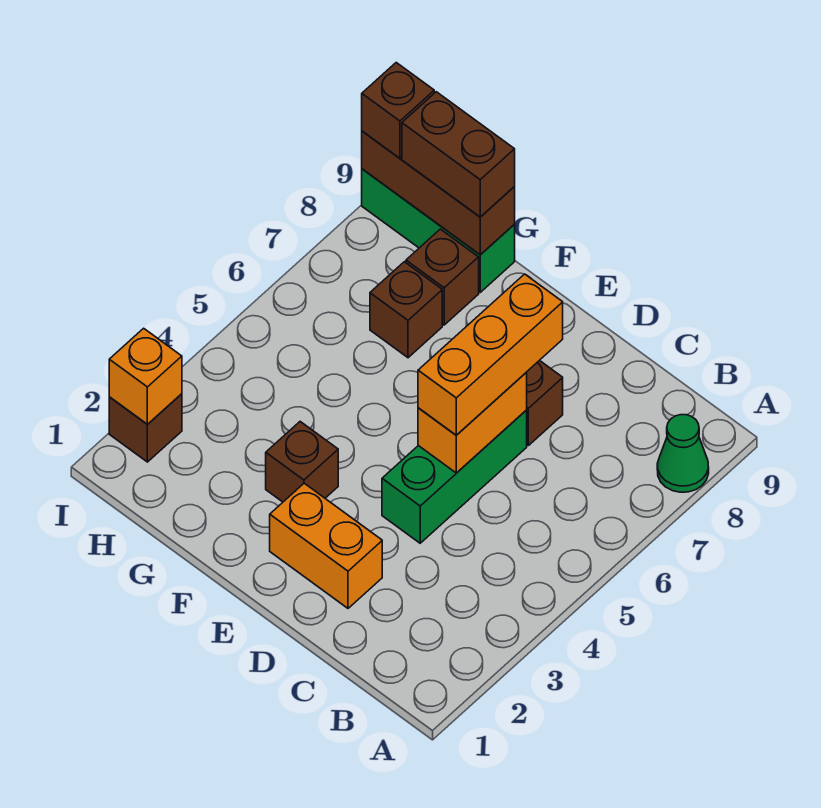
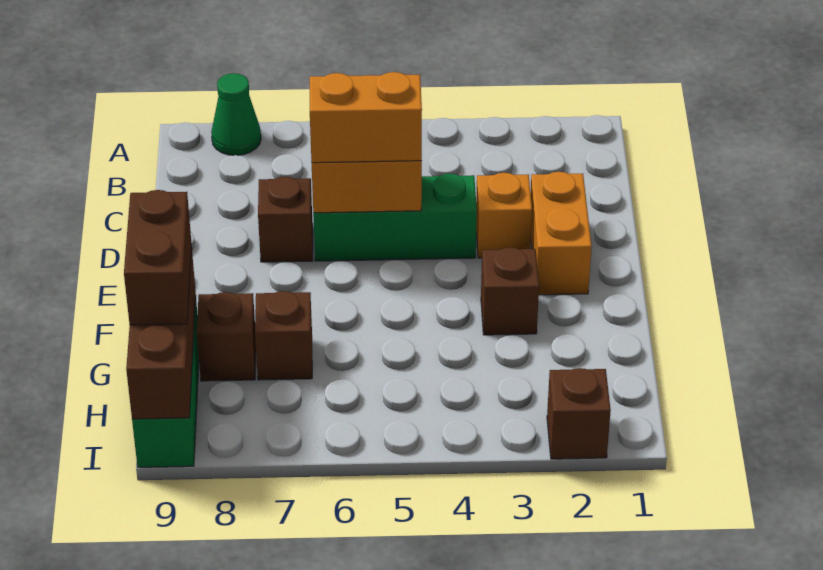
orange 1x3 brick [418,274,563,435] -> orange 1x2 brick [310,72,422,163]
orange 1x1 brick [109,328,182,424] -> orange 1x1 brick moved to [476,173,532,258]
brown 1x1 brick [362,63,434,158] -> none

